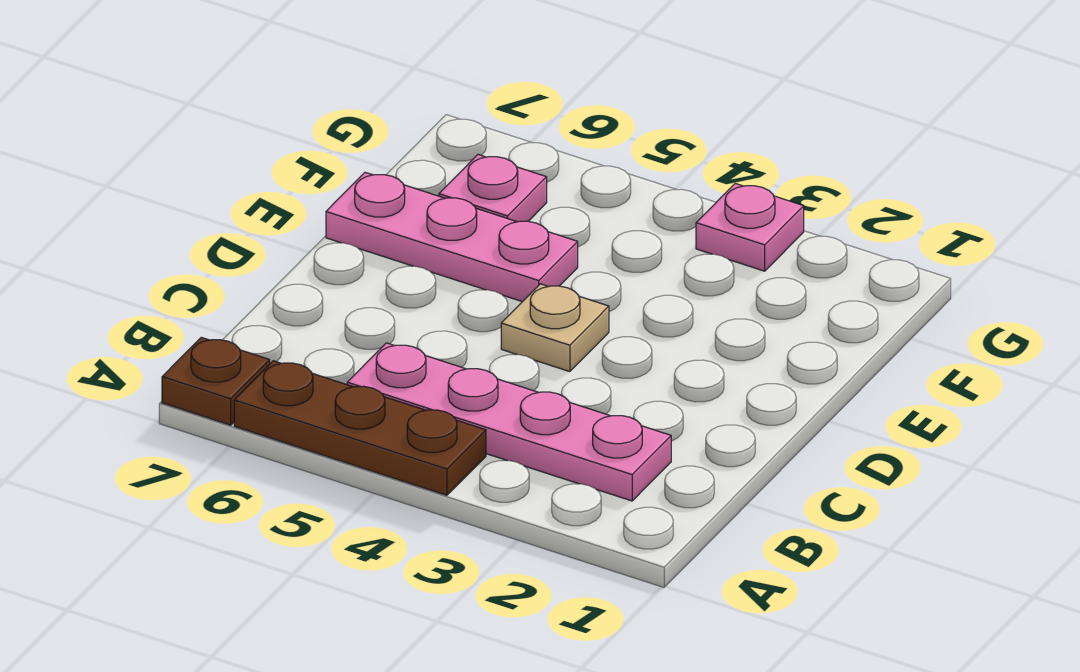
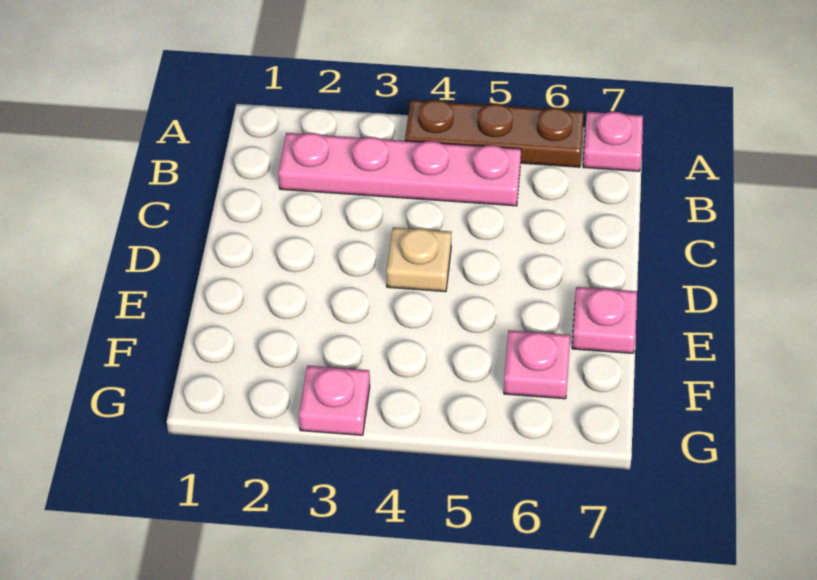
brown 1x1 plate [162,337,270,425] -> pink 1x1 plate [583,112,643,171]
pink 1x3 plate [326,172,578,302] -> pink 1x1 plate [572,287,637,353]

